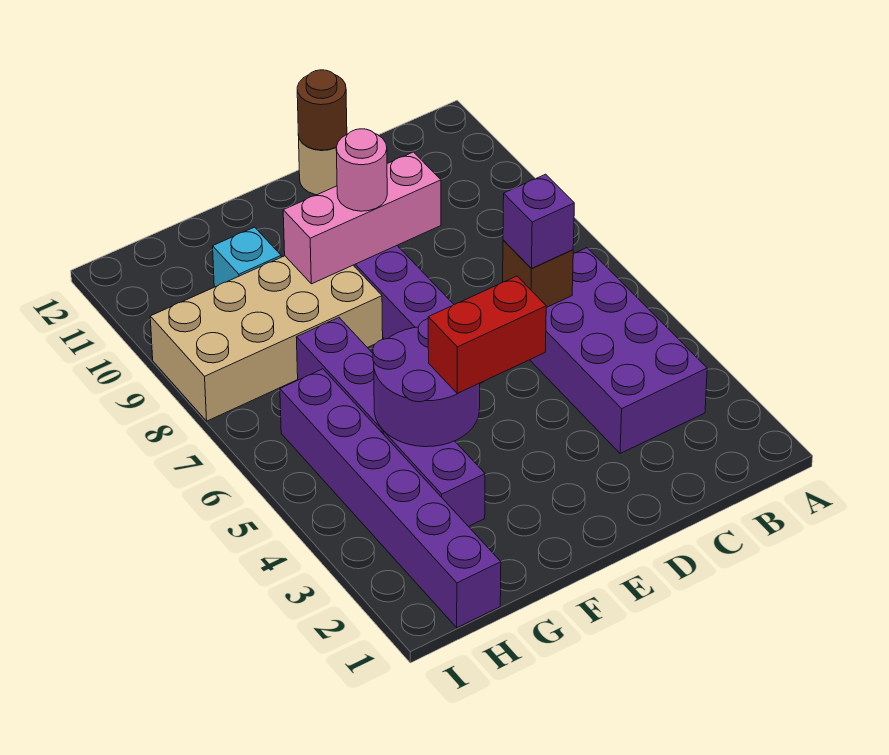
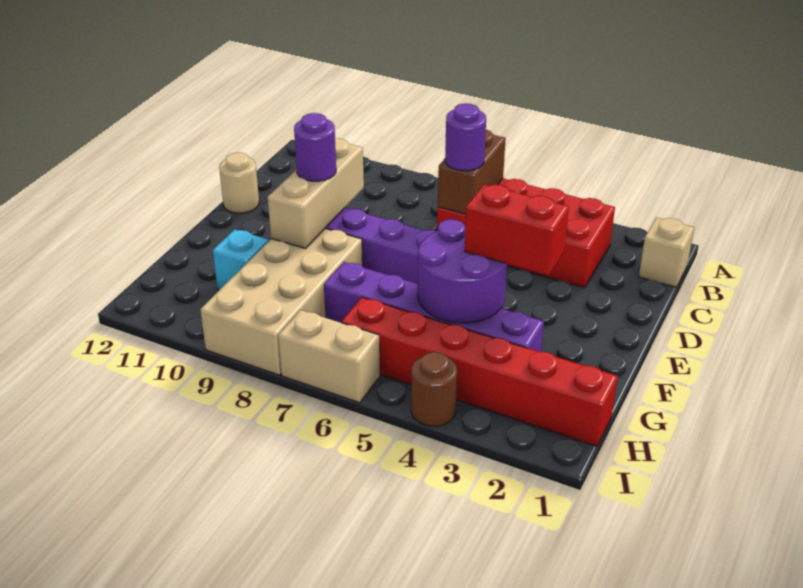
none -> tan 1x1 brick [639,218,694,287]
purple 2x4 brick [530,248,707,454] -> red 2x4 brick [437,179,615,288]
brown 1x1 brick [503,240,573,308] -> brown 1x2 brick [438,130,506,214]
purple 1x1 brick [503,174,574,268] -> purple 1x1 round brick [445,103,486,171]
pink 1x3 brick [283,152,441,284] -> tan 1x3 brick [268,138,364,249]
brown 1x1 round brick [297,70,347,150] -> brown 1x1 round brick moved to [411,352,457,426]
red 1x2 brick [428,276,546,393] -> red 1x2 brick turned to [464,184,569,275]
pink 1x1 round brick [336,129,387,211] -> purple 1x1 round brick [294,113,336,181]
purple 1x6 brick [280,369,501,628] -> red 1x6 brick [341,297,618,446]
none -> tan 1x2 brick [278,310,380,403]

